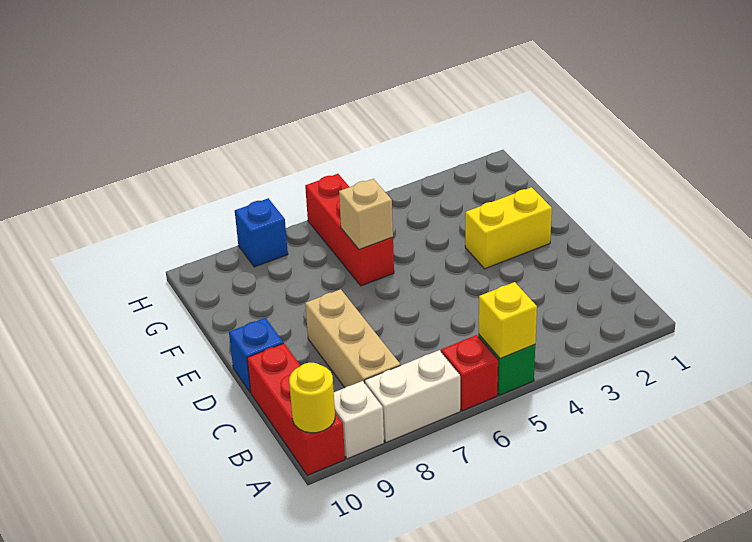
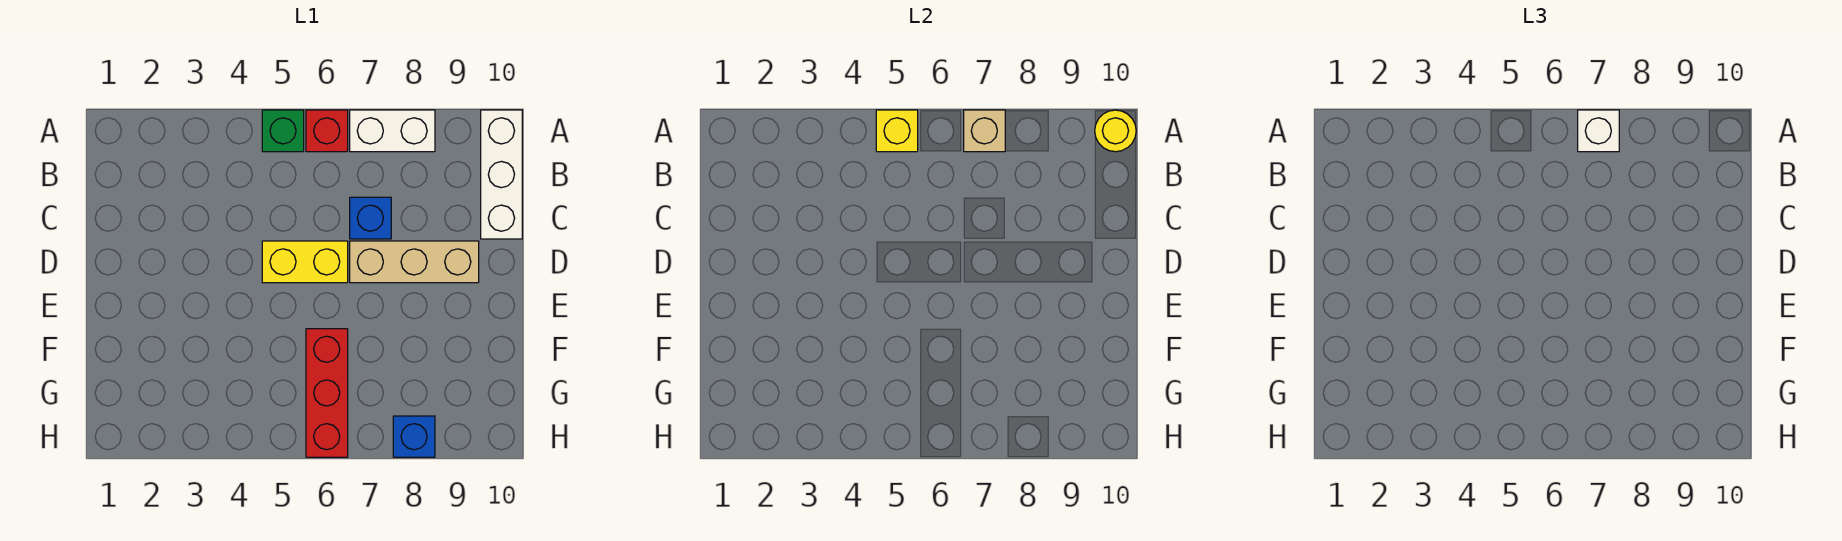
white 1x1 brick [334,381,384,459] -> white 1x1 brick moved to [1578,110,1619,152]
red 1x3 brick [247,343,345,475] -> white 1x3 brick [481,110,522,239]
tan 1x3 brick [305,289,400,387] -> tan 1x3 brick turned to [350,241,479,283]
blue 1x1 brick [229,318,283,392] -> blue 1x1 brick moved to [350,197,391,239]
yellow 1x2 brick [465,187,552,269] -> yellow 1x2 brick moved to [262,241,348,283]
tan 1x1 brick [339,179,393,250] -> tan 1x1 brick moved to [964,110,1005,152]

